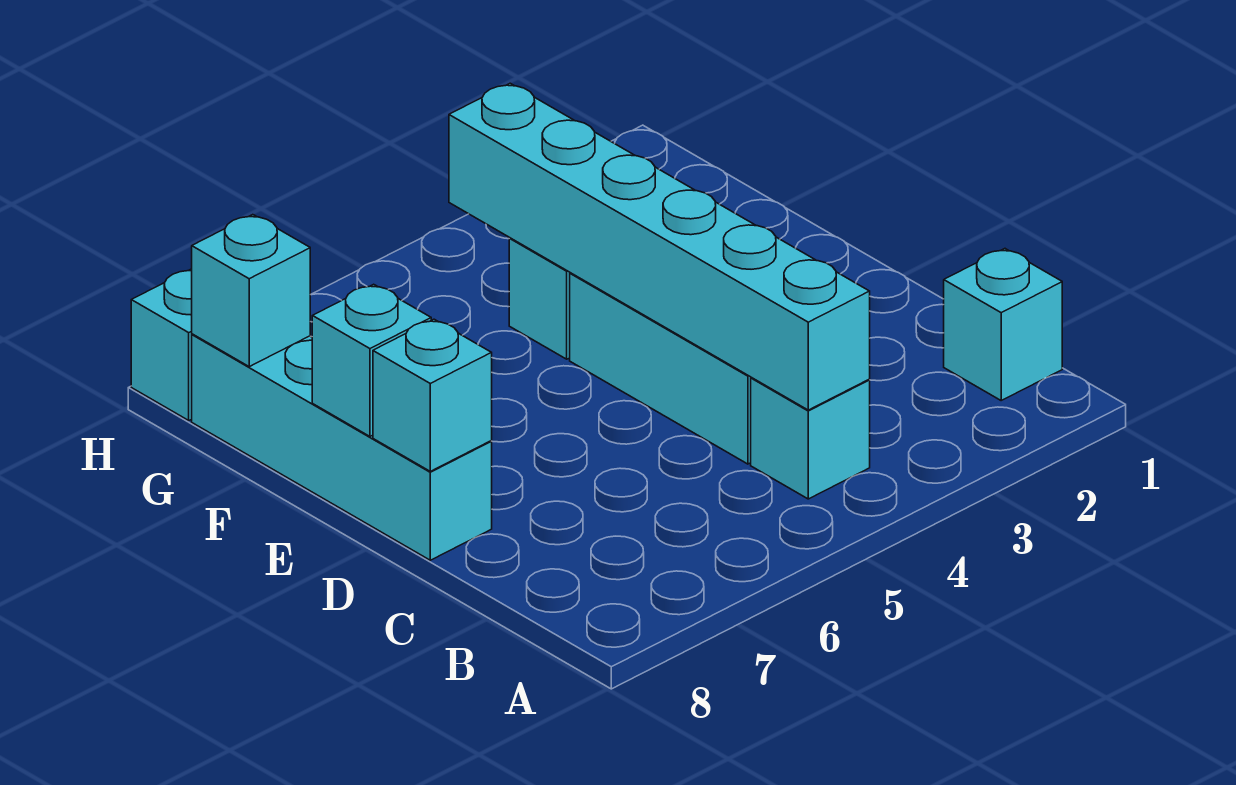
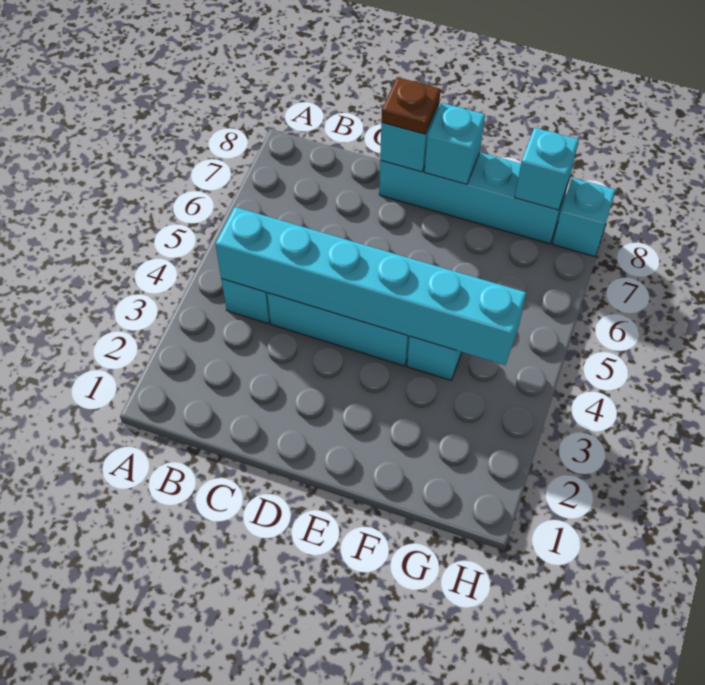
cyan 1x1 brick [944,249,1062,400] -> none
none -> brown 1x1 plate [381,77,440,134]

